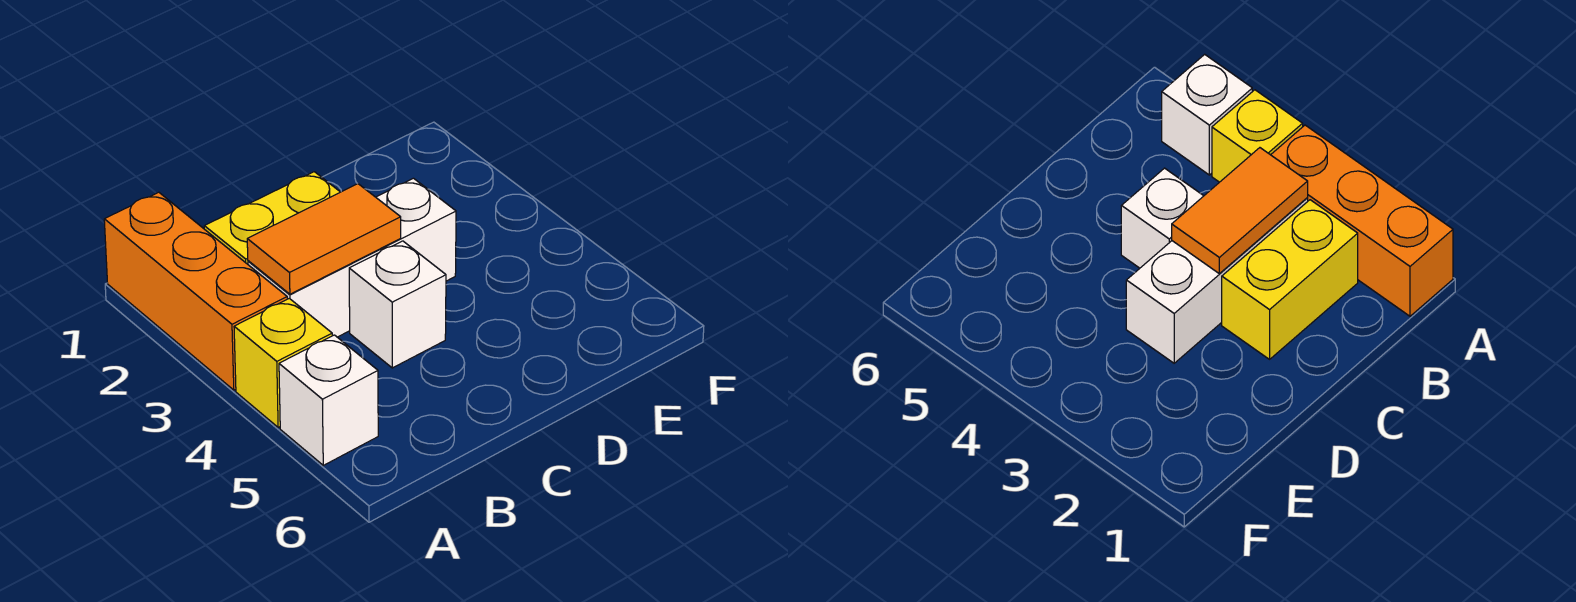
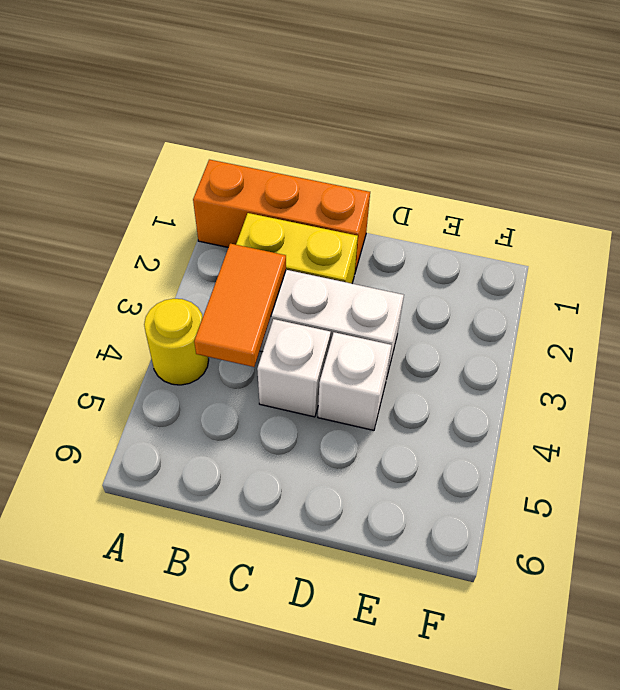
orange 1x3 brick [104,192,287,390] -> orange 1x3 brick turned to [193,160,370,272]
yellow 1x1 brick [234,298,332,427] -> yellow 1x1 round brick [144,299,209,385]
white 1x1 brick [279,335,378,465] -> white 1x1 brick moved to [318,332,392,430]
orange 1x2 tile [247,184,401,294] -> orange 1x2 tile turned to [194,244,286,367]

